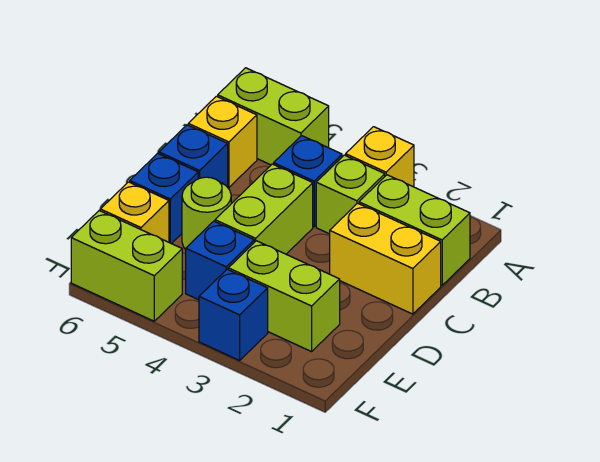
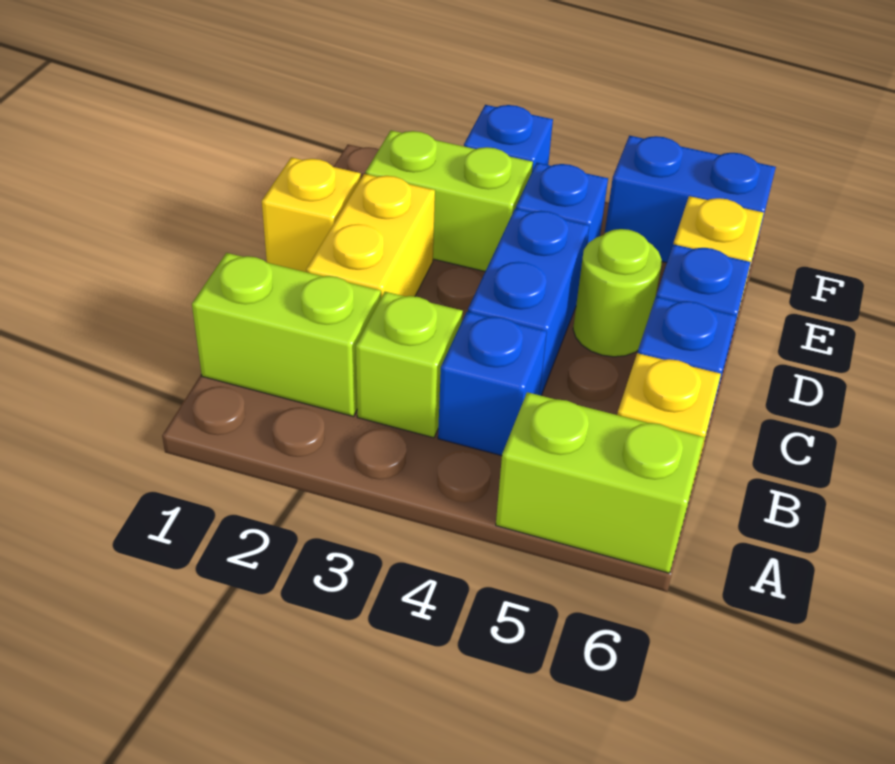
yellow 1x1 brick [346,127,414,187] -> yellow 1x1 brick moved to [262,157,361,272]
yellow 1x2 brick [330,203,441,314] -> yellow 1x2 brick turned to [306,174,435,297]
lime 1x2 brick [215,164,313,254] -> blue 1x2 brick [468,208,589,396]
lime 1x2 brick [71,211,182,321] -> blue 1x2 brick [605,136,776,263]

